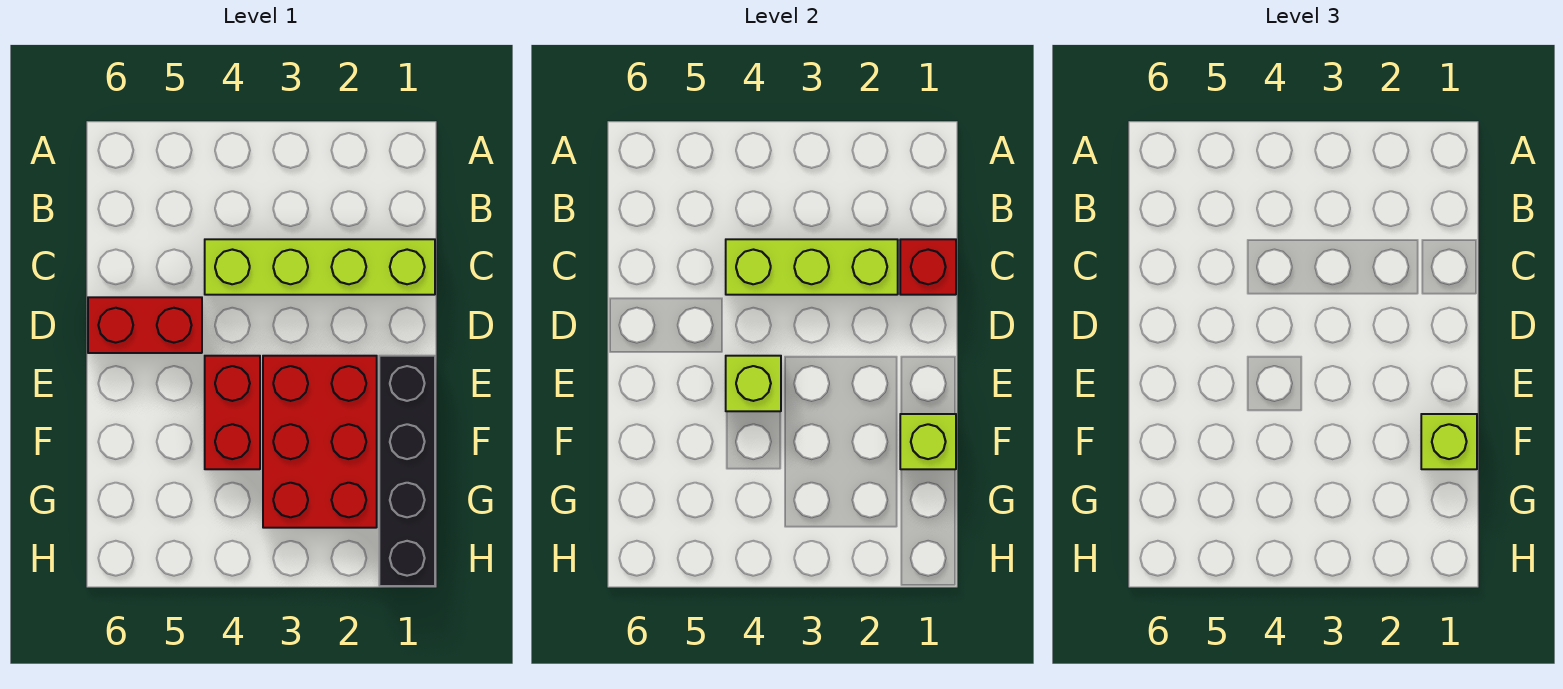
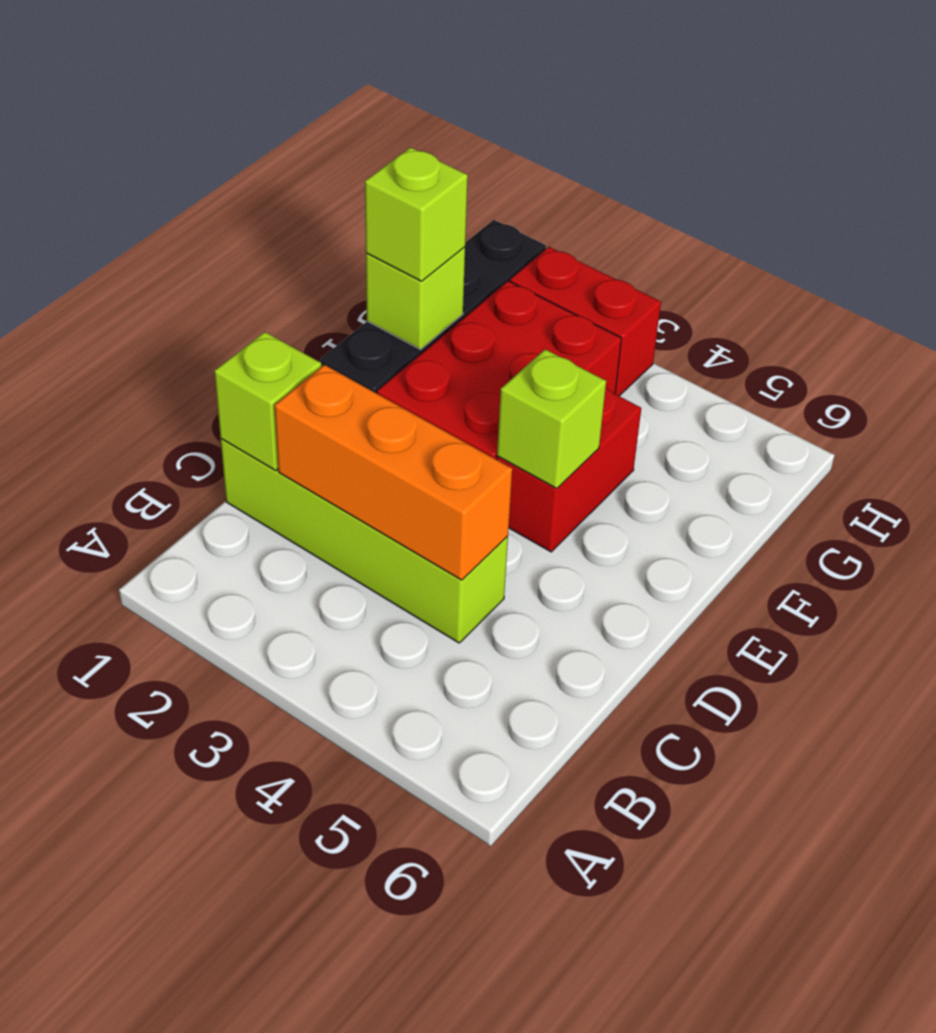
red 1x1 brick [900,239,956,295] -> lime 1x1 brick [214,332,322,470]
lime 1x3 brick [726,239,898,295] -> orange 1x3 brick [275,365,512,580]
red 1x2 brick [88,297,202,353] -> red 1x2 brick moved to [510,247,661,396]

